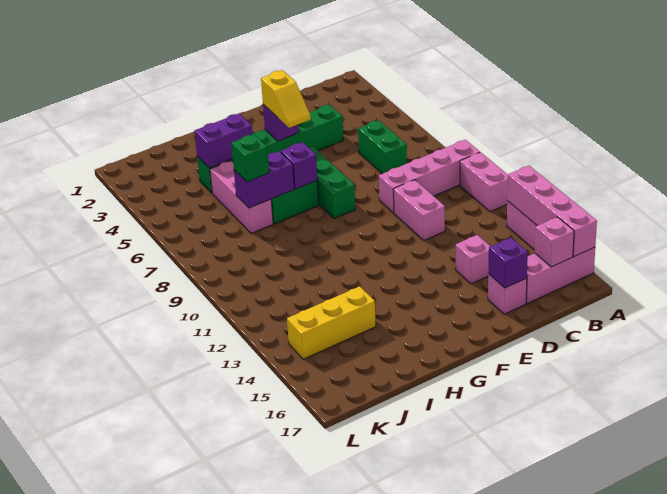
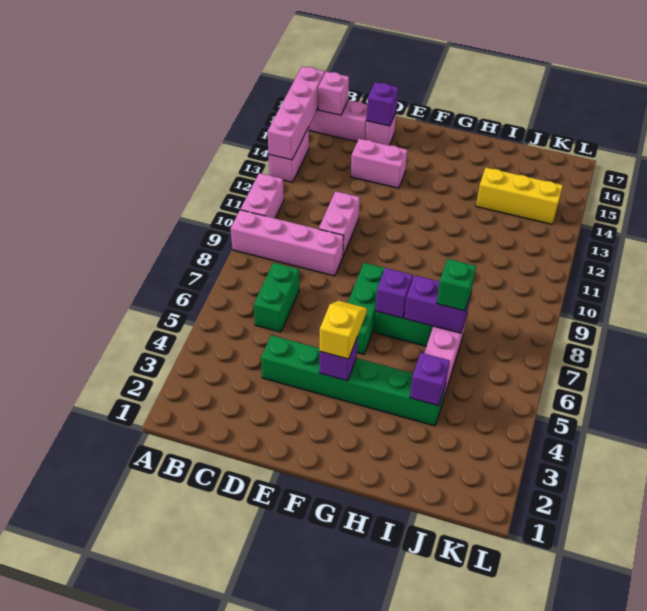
pink 1x1 brick [456,235,490,284] -> pink 1x2 brick [351,139,407,188]
purple 1x2 brick [194,113,253,168] -> purple 1x1 brick [410,353,450,406]

